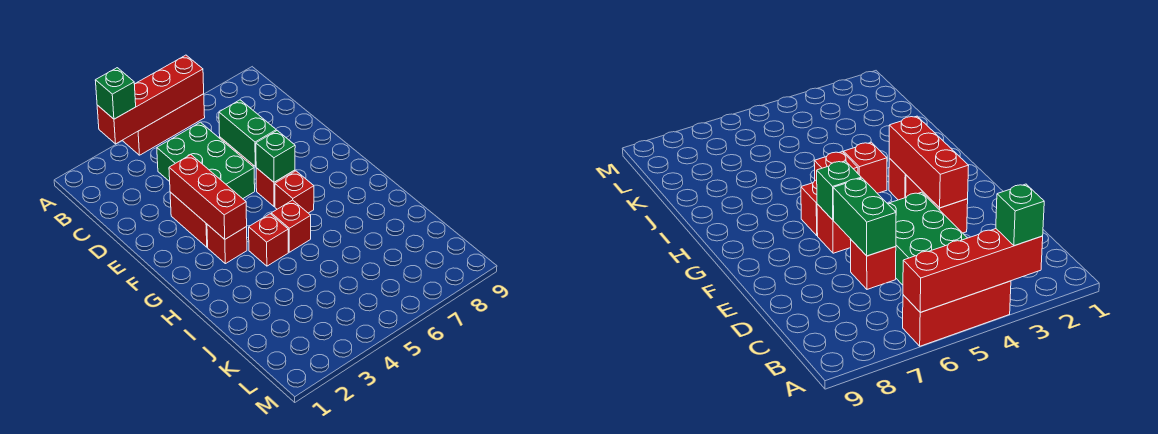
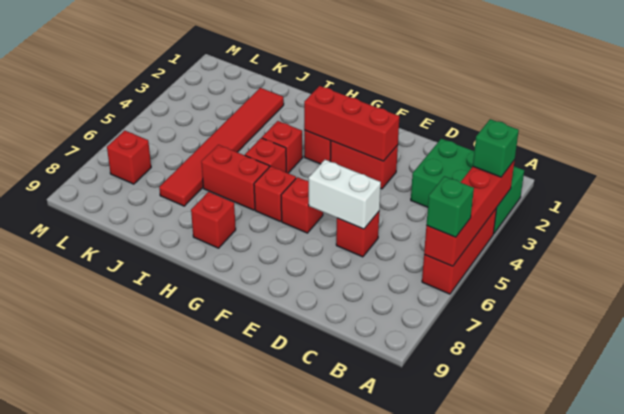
green 2x3 brick [157,122,255,199] -> green 2x3 brick moved to [411,139,524,234]
green 1x2 brick [219,100,276,166] -> white 1x2 brick [309,160,381,229]
green 1x1 brick [256,131,295,182] -> green 1x1 brick moved to [427,176,474,237]
none -> red 1x2 brick [201,145,269,210]
none -> red 1x1 brick [191,192,236,248]
none -> red 1x6 tile [159,88,284,206]
none -> red 1x1 brick [107,131,151,184]

